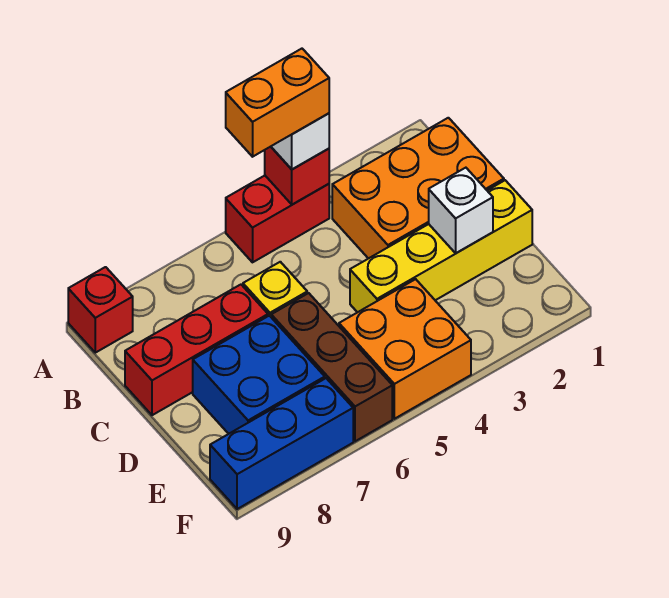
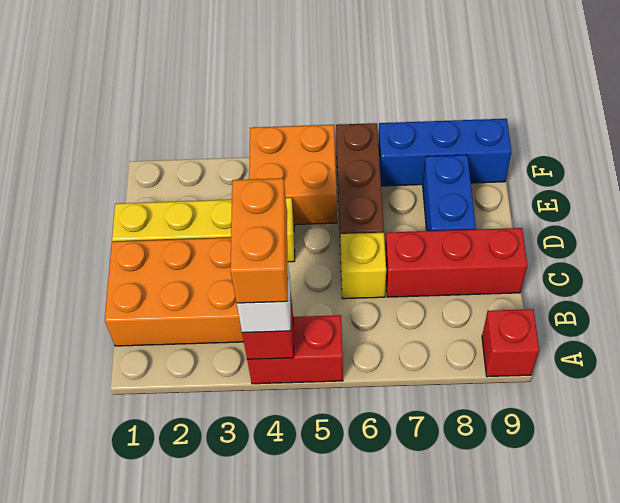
orange 1x2 brick [226,49,329,157] -> orange 1x2 brick turned to [230,178,288,303]
white 1x1 brick [429,168,493,253] -> none
blue 2x2 brick [193,316,325,434] -> blue 1x2 brick [423,155,476,231]

